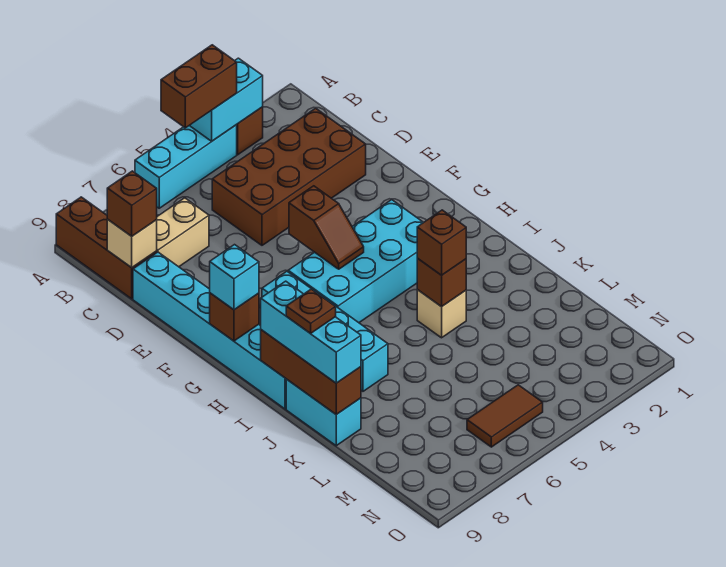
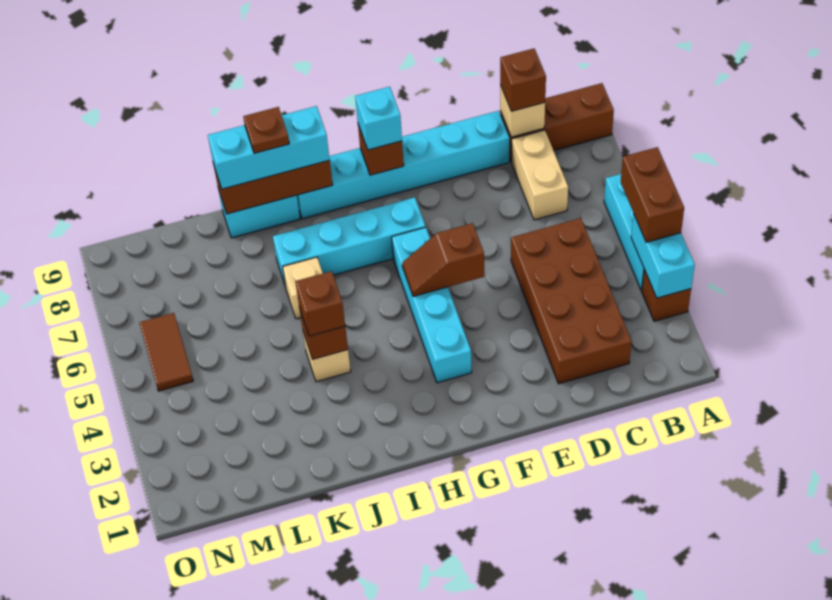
cyan 2x4 brick [288,200,424,323] -> cyan 1x4 brick [392,227,472,383]
none -> tan 1x1 brick [283,257,323,319]

